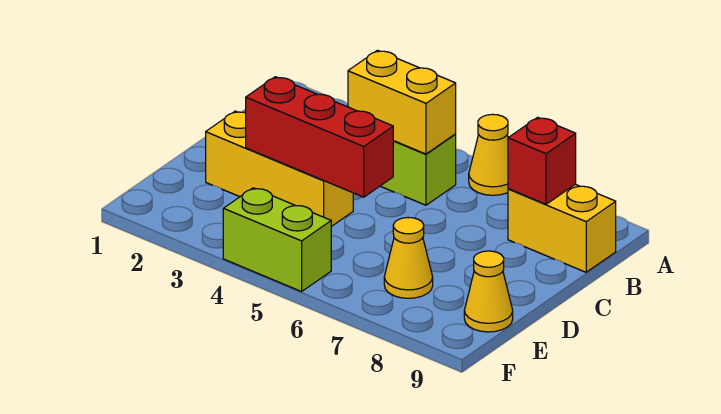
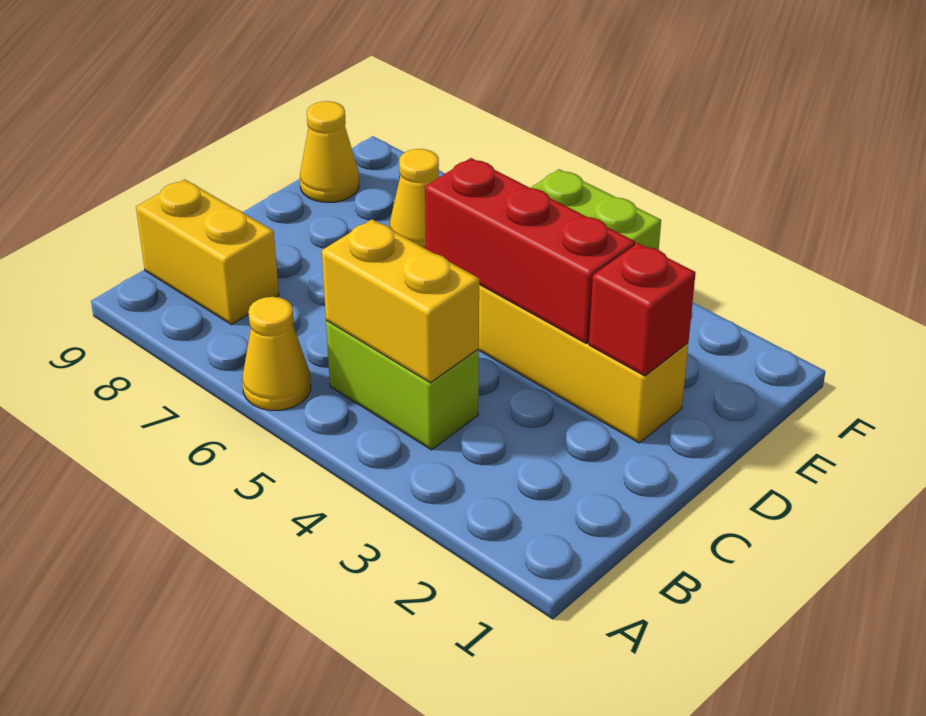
red 1x1 brick [508,117,576,204] -> red 1x1 brick moved to [589,243,696,376]

